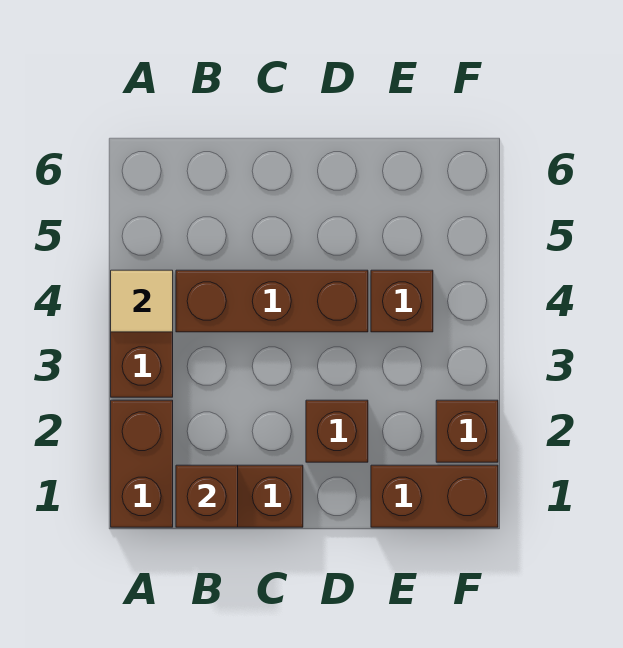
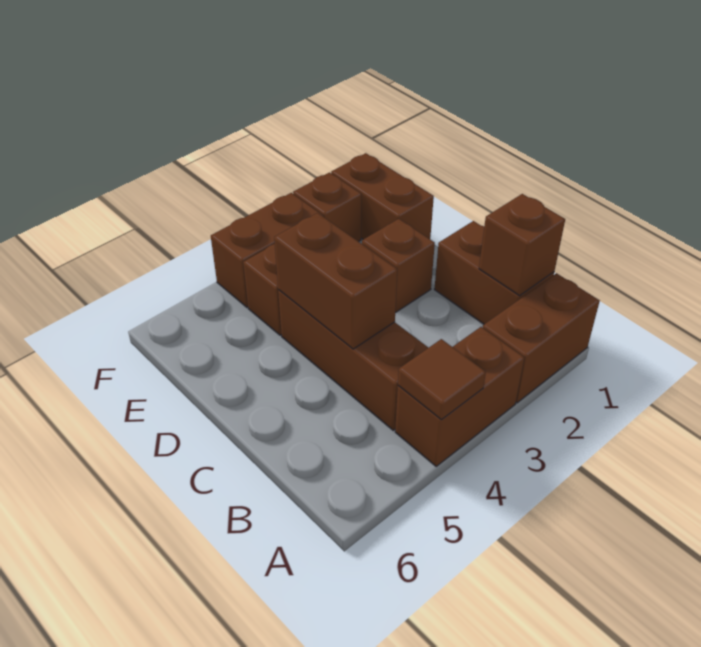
tan 1x1 tile [111,270,173,332] -> brown 1x1 tile [398,339,486,420]
none -> brown 1x2 brick [274,213,397,349]
none -> brown 1x2 brick [211,193,323,307]

